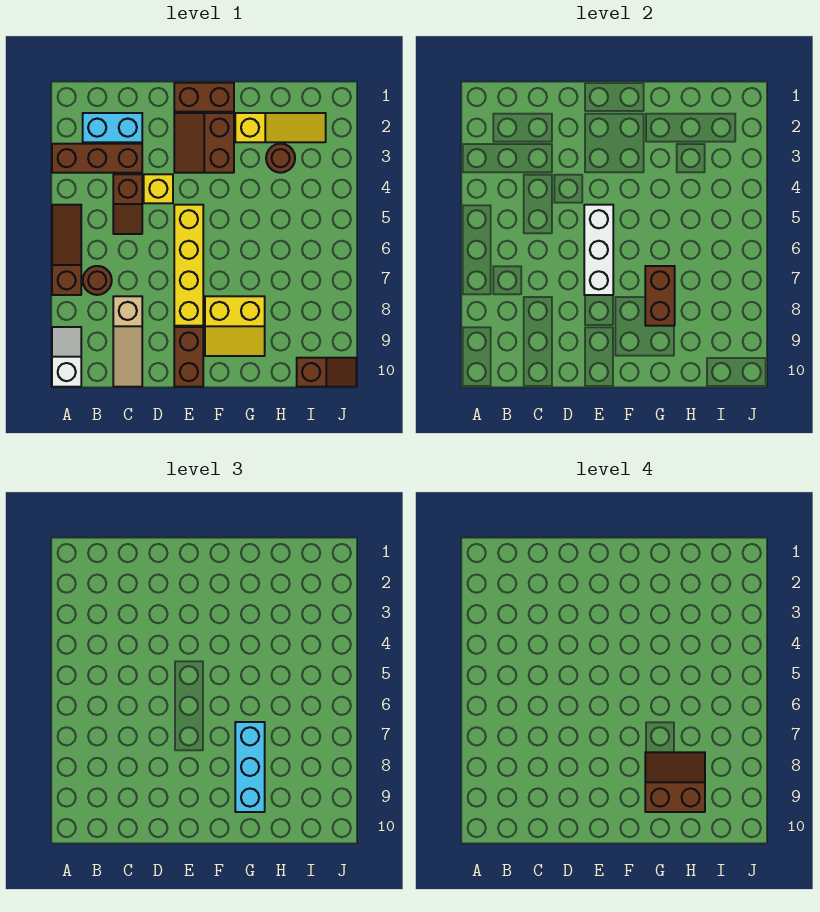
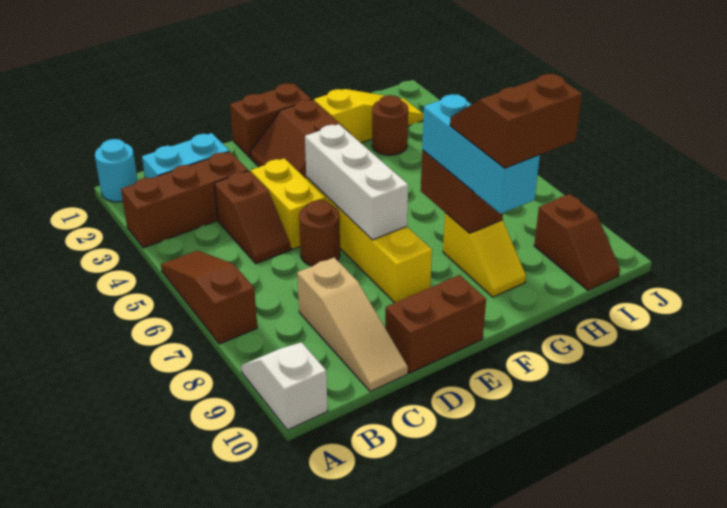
none -> cyan 1x1 round brick [95,139,138,202]
brown 1x1 round brick [83,266,112,295] -> brown 1x1 round brick moved to [299,200,340,266]
yellow 1x1 brick [144,174,173,203] -> yellow 1x2 brick [251,158,325,249]
brown 1x2 brick [174,327,203,387] -> brown 1x2 brick turned to [385,275,486,373]
yellow 2x2 slope [205,296,265,356] -> yellow 1x2 slope [443,213,526,297]
brown 1x2 slope [297,358,356,387] -> brown 1x2 slope turned to [534,194,620,290]

